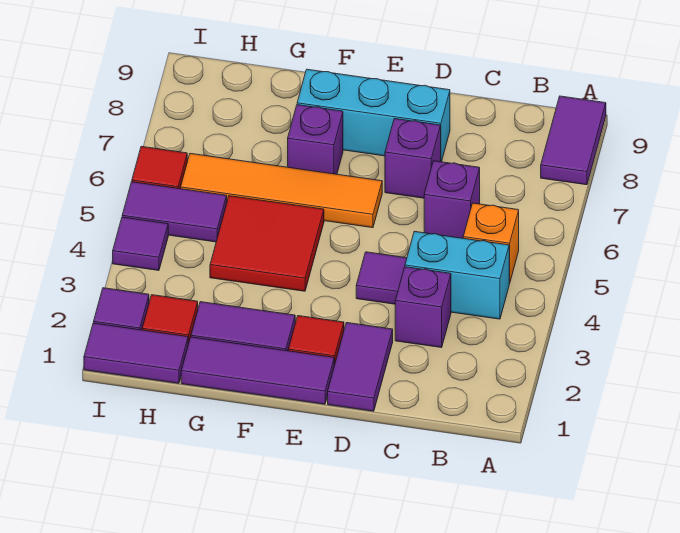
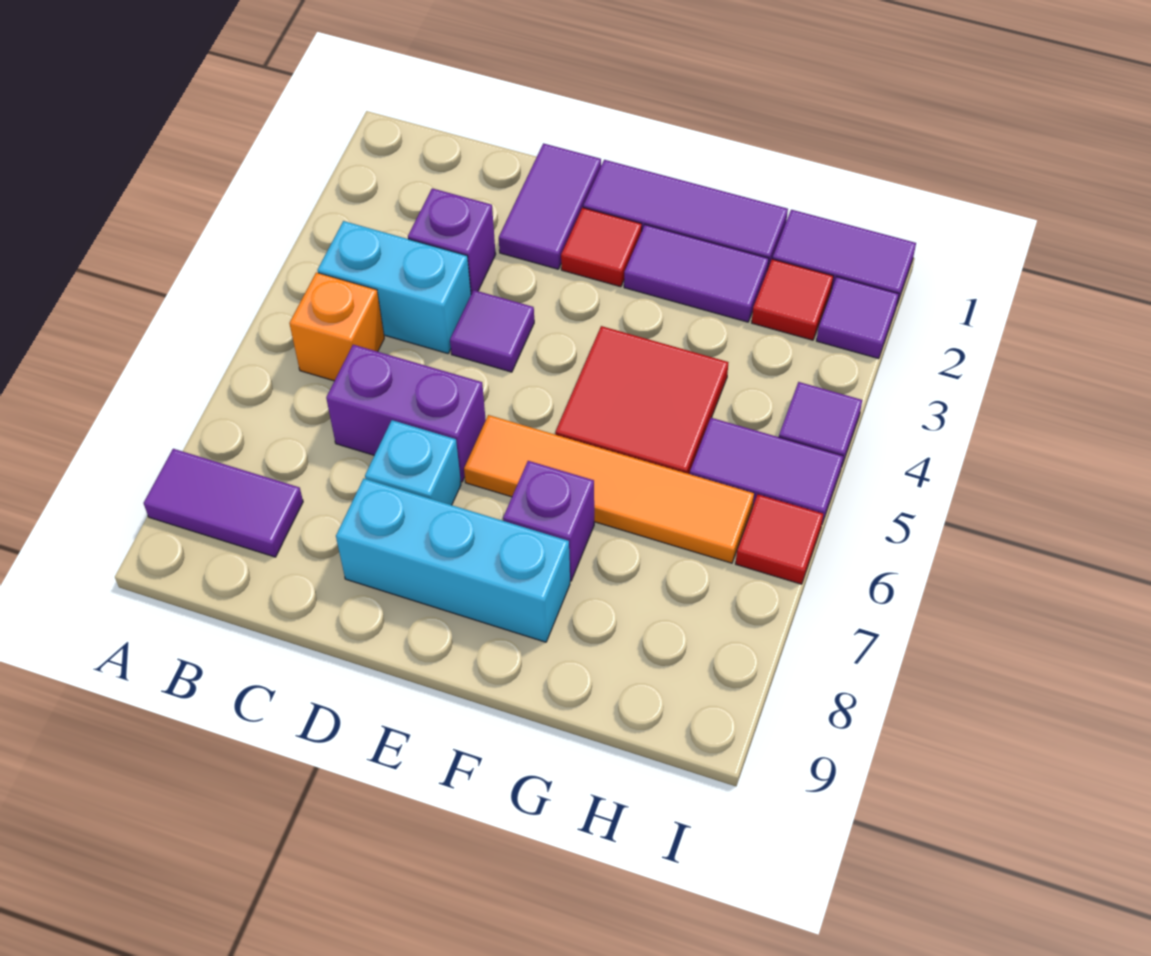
purple 1x2 tile [541,96,606,185] -> purple 1x2 tile turned to [144,449,303,557]
purple 1x1 brick [424,161,480,238] -> purple 1x2 brick [326,345,486,482]
purple 1x1 brick [385,119,441,198] -> cyan 1x1 brick [365,420,461,505]

